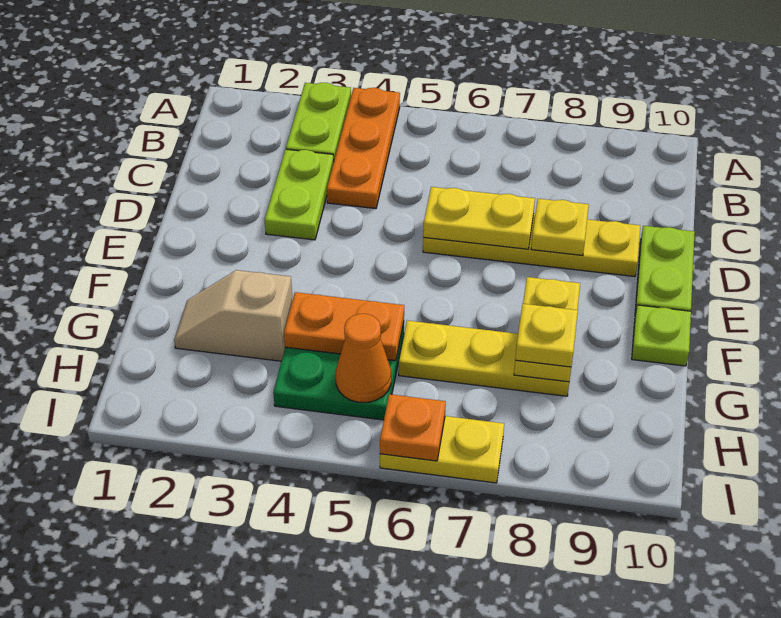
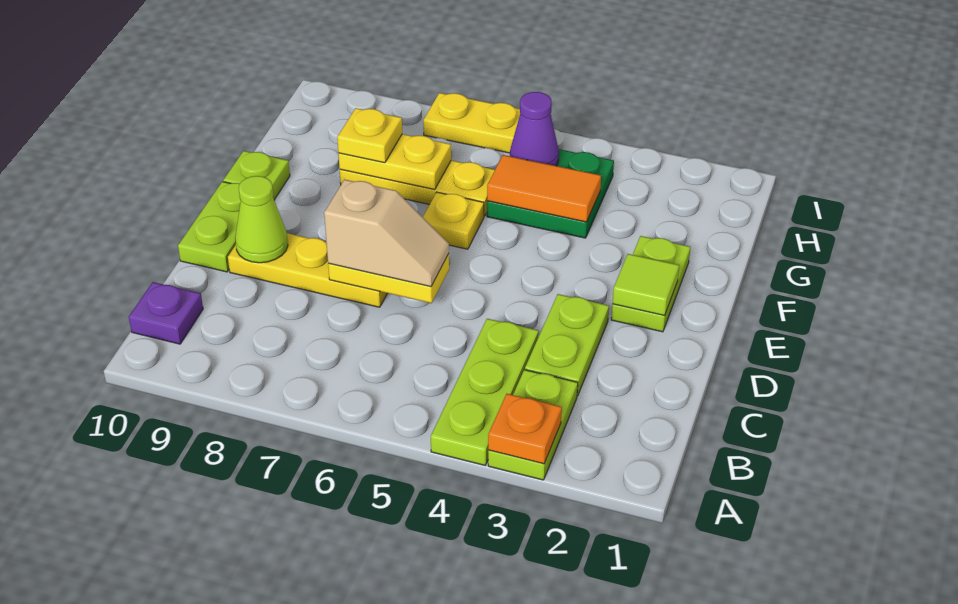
orange 1x3 plate [327,88,400,209] -> lime 1x3 plate [431,319,539,465]
none -> purple 1x1 plate [129,282,203,344]
yellow 1x4 plate [423,214,640,277] -> yellow 1x3 plate [228,233,387,307]
yellow 1x1 plate [531,199,589,255] -> yellow 1x1 plate moved to [423,192,484,249]
none -> lime 1x1 cone [235,176,288,263]
none -> lime 1x2 plate [611,236,690,332]
none -> lime 1x1 tile [612,254,679,315]
yellow 1x2 plate [514,277,580,382] -> yellow 1x2 plate turned to [338,134,451,190]
tan 1x2 slope [174,270,293,361] -> tan 1x2 slope moved to [324,180,449,287]
orange 1x2 plate [284,292,404,361] -> orange 1x2 tile [487,155,601,222]
orange 1x1 cone [336,314,391,402] -> purple 1x1 cone [510,92,559,166]
orange 1x1 plate [380,394,446,461] -> orange 1x1 plate moved to [488,394,562,464]

